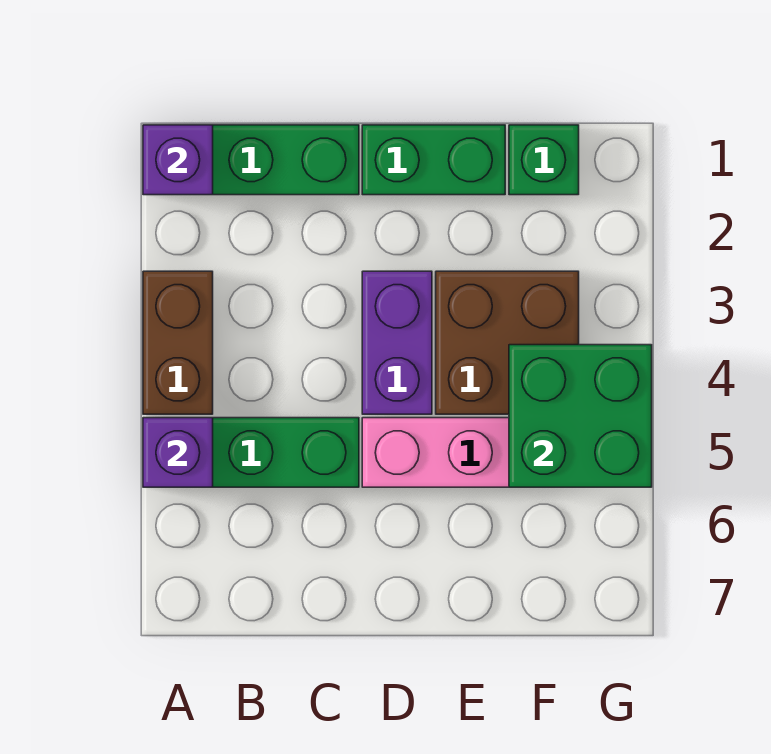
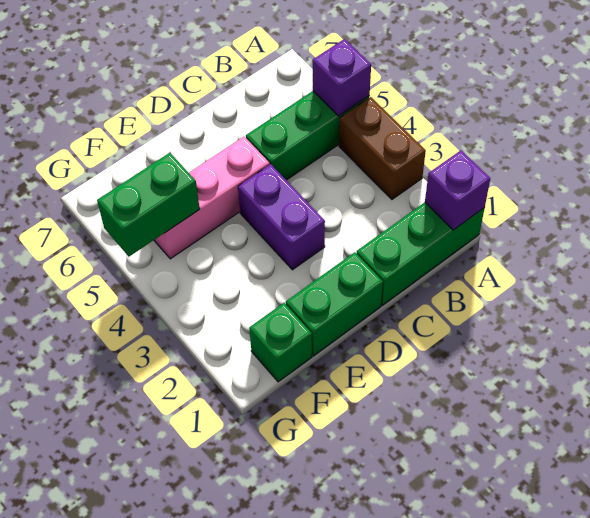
brown 2x2 brick [436,271,579,414] -> none
green 2x2 brick [509,345,652,487] -> green 1x2 brick [97,153,200,256]

